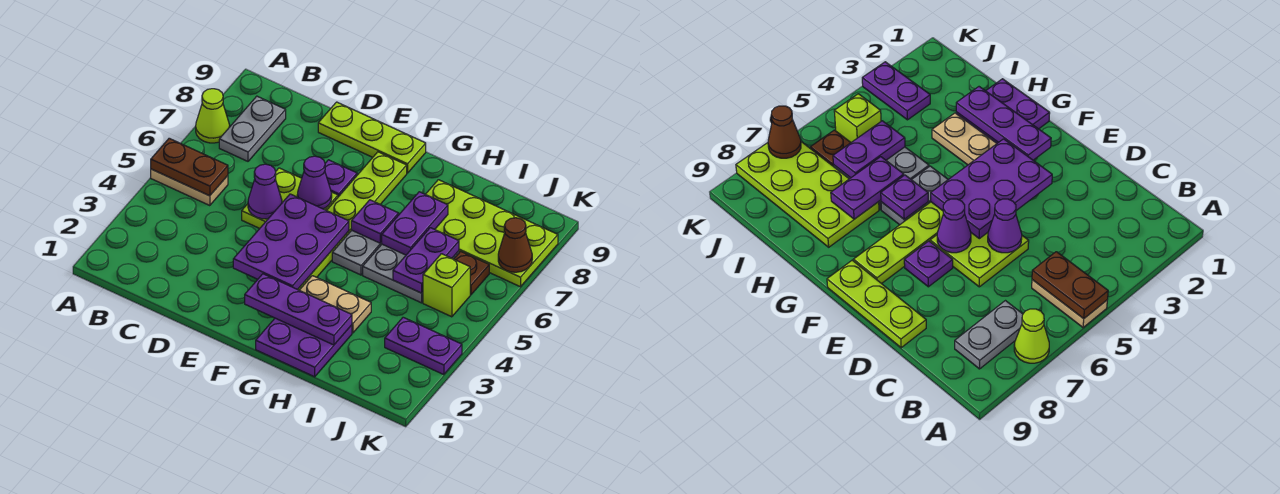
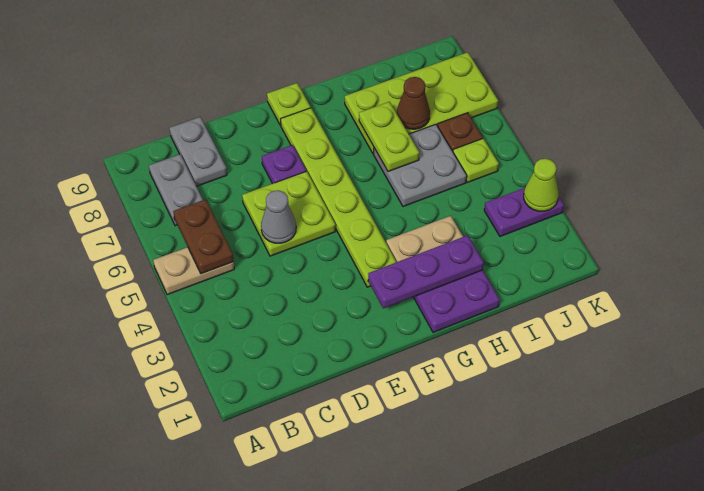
brown 1x2 plate [151,138,228,196] -> brown 1x2 plate turned to [173,199,234,274]
lime 1x1 cone [196,89,230,143] -> lime 1x1 cone moved to [524,159,559,211]
purple 1x1 cone [248,164,282,219] -> grey 1x1 cone [261,190,296,243]
lime 1x3 plate [318,102,426,173] -> lime 1x1 plate [267,83,311,125]
purple 2x3 plate [233,194,349,290] -> none
purple 1x1 cone [297,156,332,209] -> none
grey 1x2 plate [332,230,382,275] -> grey 1x2 plate moved to [170,117,227,186]
purple 1x1 plate [351,200,399,243] -> none
purple 1x2 plate [382,192,448,255] -> lime 1x2 plate [359,102,419,171]
purple 1x2 plate [393,228,459,293] -> none
lime 1x1 brick [423,254,470,317] -> lime 1x1 plate [453,139,499,182]
brown 1x1 cone [498,218,532,272] -> brown 1x1 cone moved to [397,77,430,129]

